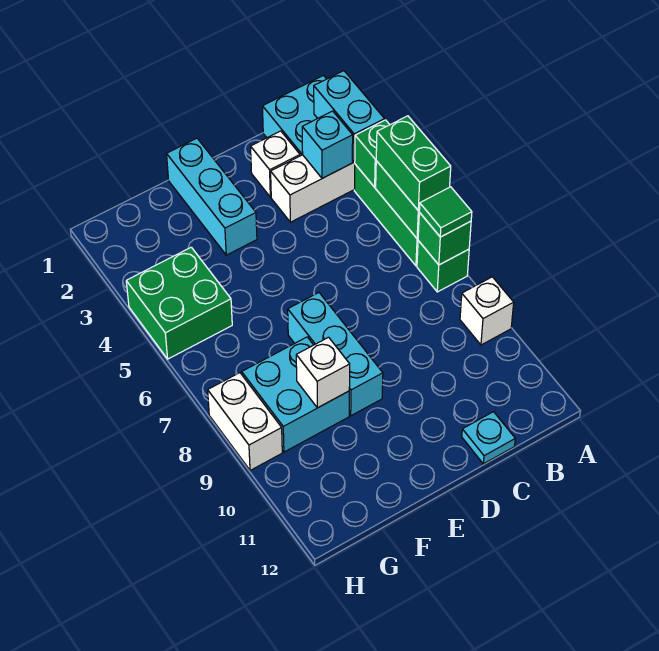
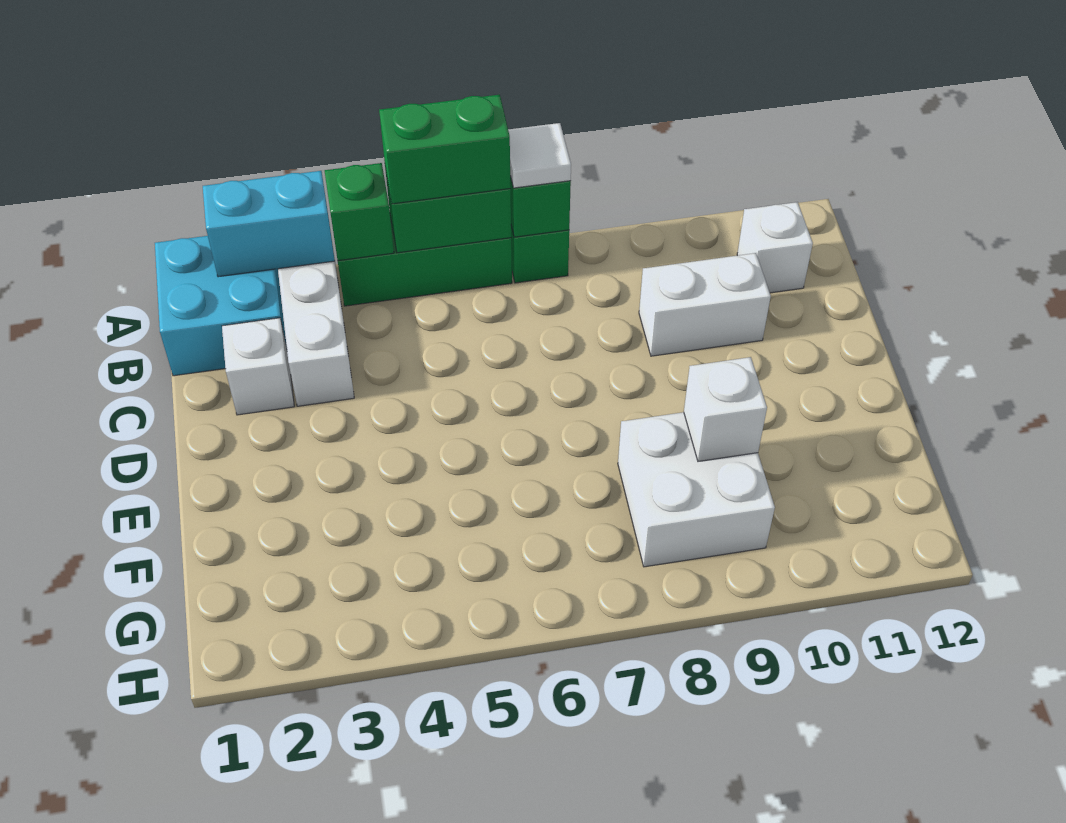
green 1x1 tile [419,187,472,237] -> white 1x1 tile [508,123,571,188]
white 1x1 brick [460,277,514,345] -> white 1x1 brick moved to [737,202,813,293]
cyan 1x1 brick [302,111,353,178] -> none
cyan 1x1 plate [462,412,515,464] -> none
cyan 1x3 brick [167,138,257,255] -> none
cyan 1x3 brick [288,293,383,416] -> none
cyan 2x2 brick [242,337,349,452] -> white 2x2 brick [618,412,775,567]
green 2x2 brick [126,247,232,359] -> none
white 1x2 brick [208,373,282,470] -> white 1x2 brick moved to [639,253,771,356]

